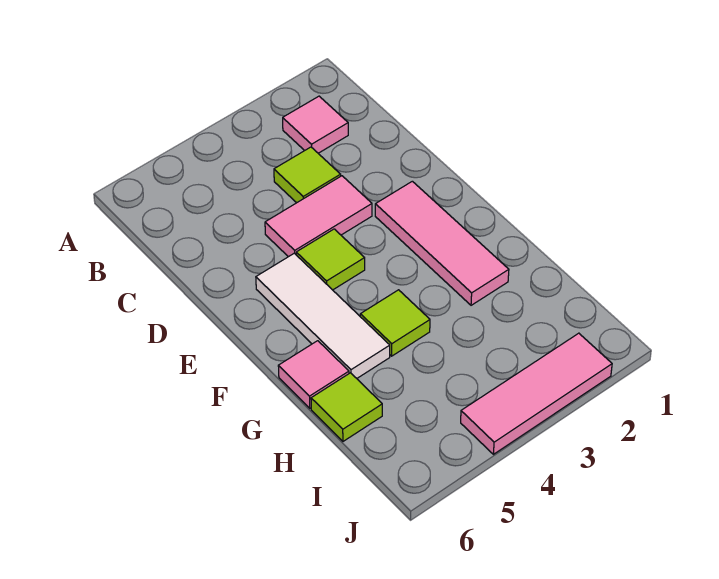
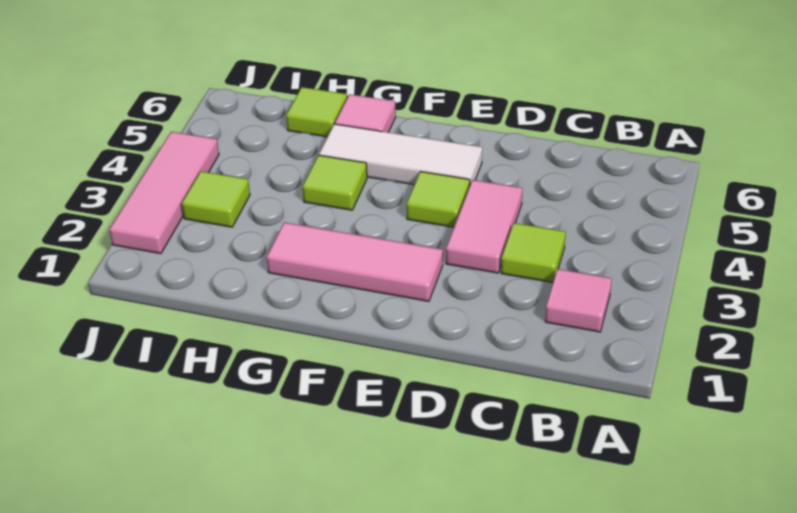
none -> lime 1x1 tile [182,171,250,227]

